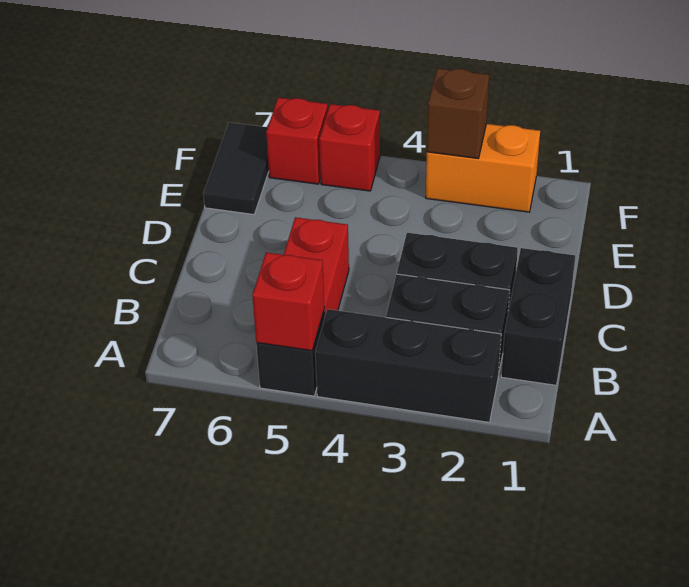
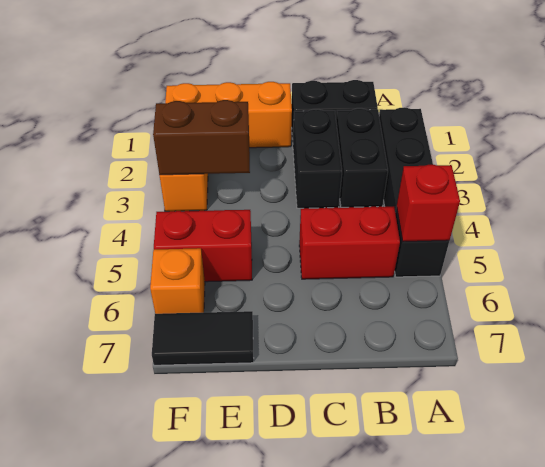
none -> orange 1x3 brick [165,82,292,148]
brown 1x1 brick [427,68,489,158] -> brown 1x2 brick [153,100,250,175]
red 1x1 brick [319,104,380,191] -> red 1x2 brick [154,210,252,282]
red 1x1 brick [266,98,328,184] -> orange 1x1 brick [150,248,205,314]

